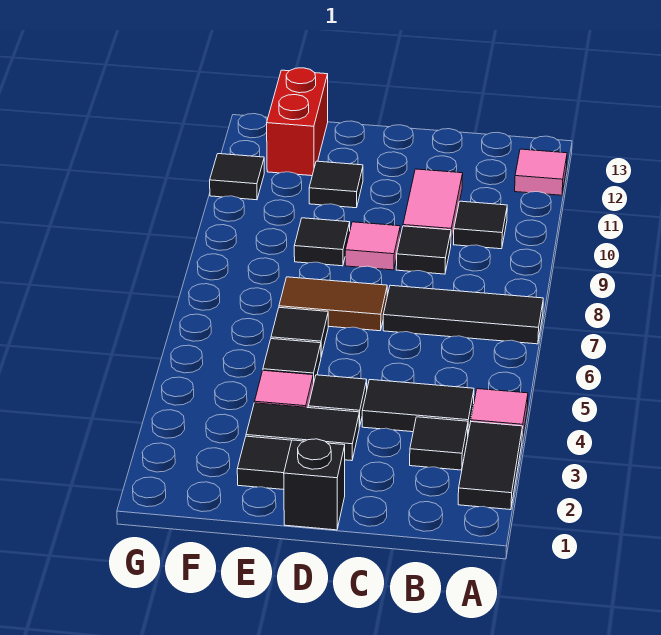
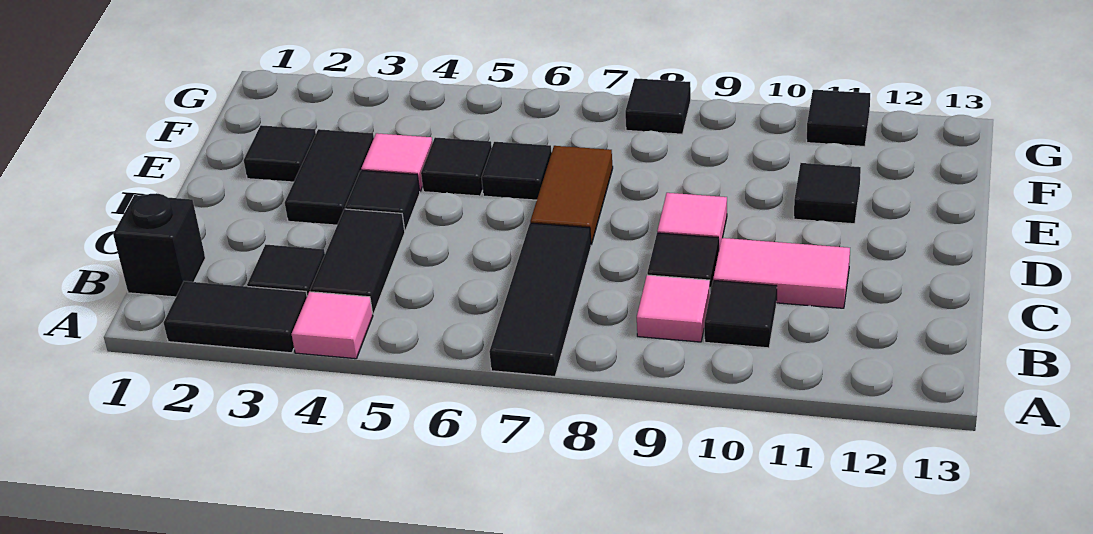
pink 1x1 tile [515,149,567,195] -> pink 1x1 tile moved to [637,275,710,342]
black 1x1 brick [284,439,345,530] -> black 1x1 brick moved to [113,193,205,297]
black 1x1 tile [294,218,350,266] -> black 1x1 tile moved to [625,78,691,134]
red 1x2 brick [267,68,328,176] -> none

